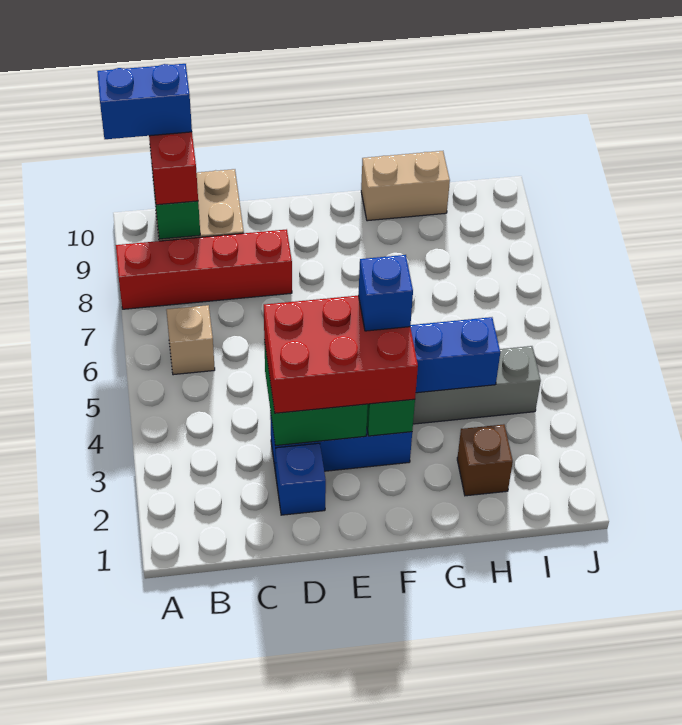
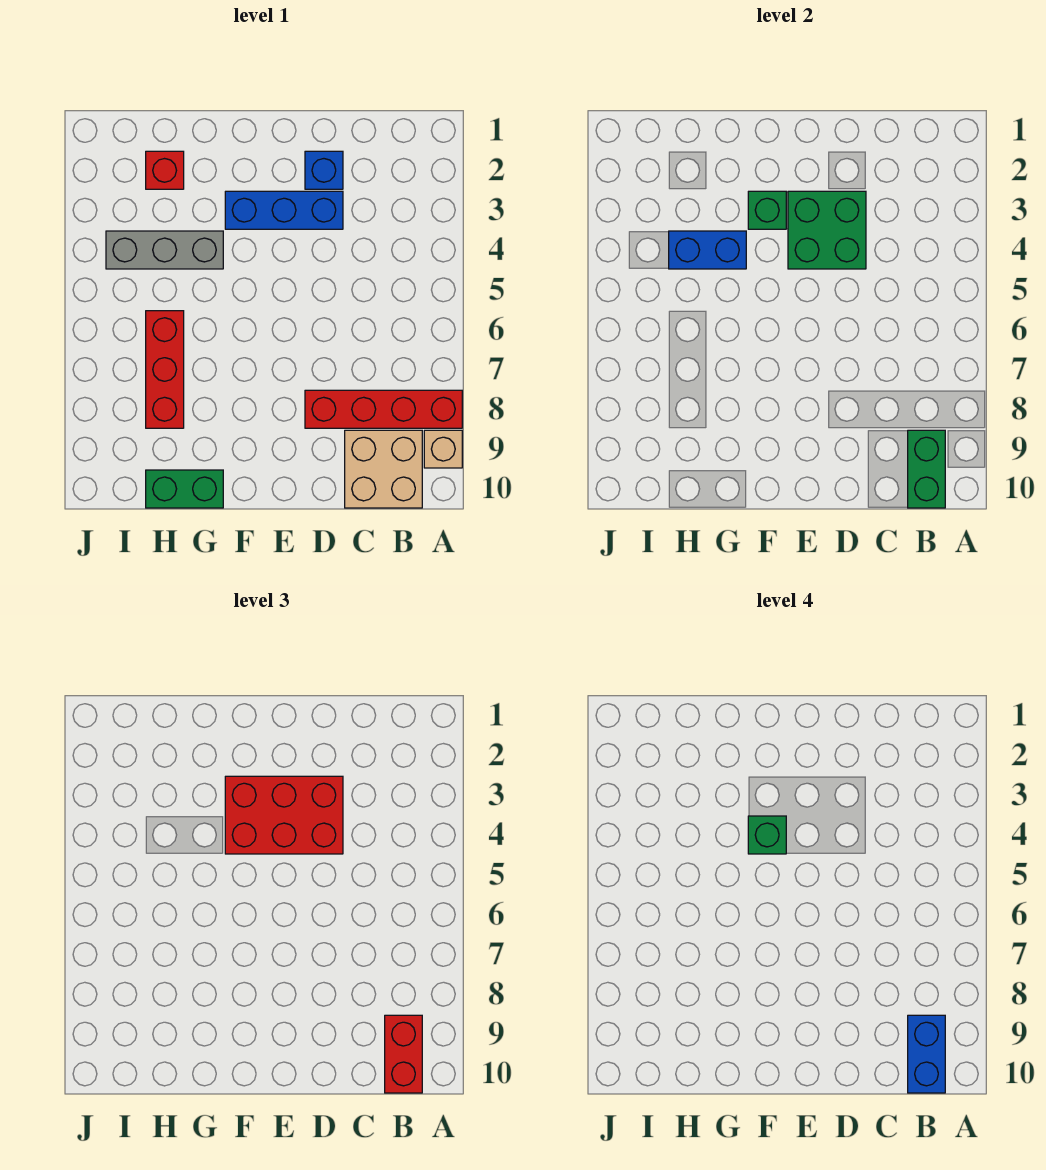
blue 1x2 brick [97,64,192,139] -> blue 1x2 brick turned to [908,1015,945,1093]
tan 1x1 brick [166,305,215,375] -> tan 1x1 brick moved to [424,430,462,468]
blue 1x1 brick [358,255,413,331] -> green 1x1 brick [748,816,786,854]
tan 1x2 brick [361,151,450,221] -> green 1x2 brick [146,470,223,508]
brown 1x1 brick [457,424,513,496] -> red 1x1 brick [146,151,184,189]
none -> red 1x3 brick [146,311,184,428]

